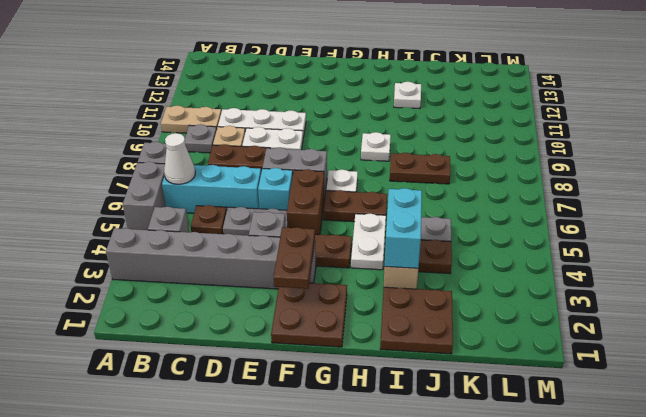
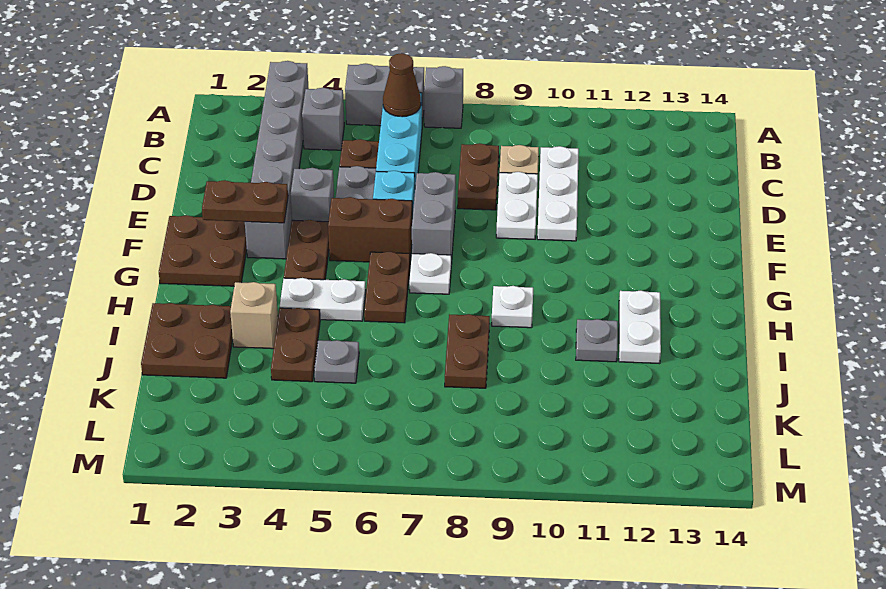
tan 1x2 plate [161,106,221,133] -> none
white 1x1 cone [164,133,195,184] -> brown 1x1 cone [383,53,421,117]
grey 1x1 plate [185,124,217,153] -> grey 1x1 plate moved to [576,319,618,362]
cyan 1x2 brick [385,188,422,268] -> none
white 1x1 plate [394,82,421,109] -> white 1x2 plate [619,290,661,364]

